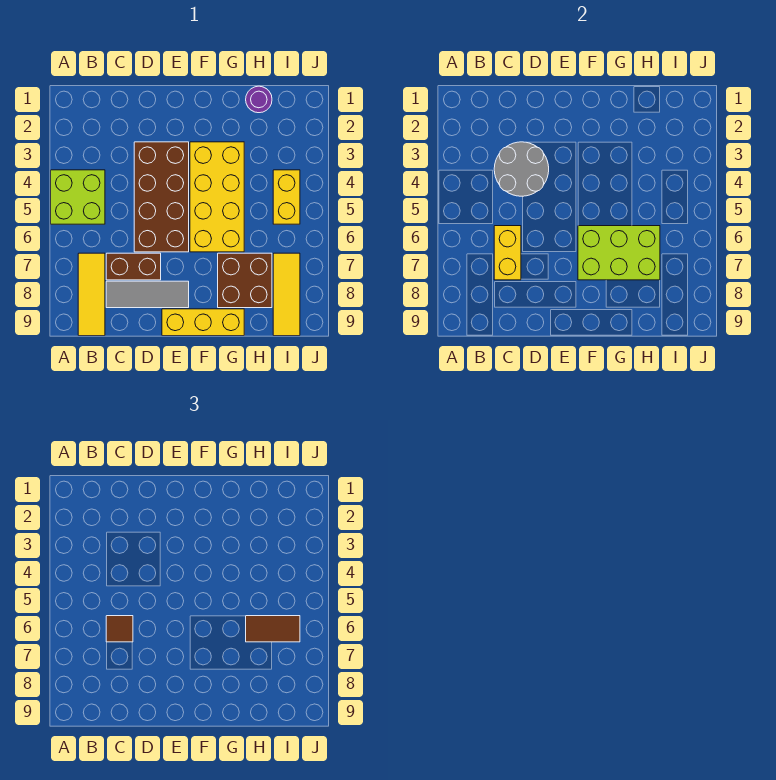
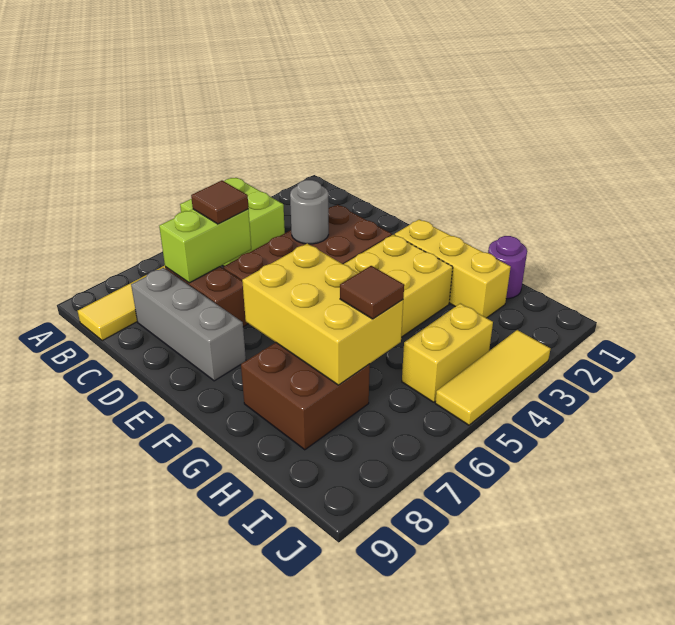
grey 2x2 round brick [494,142,549,196] -> grey 1x1 round brick [290,180,329,244]
yellow 1x2 brick [494,226,521,280] -> lime 1x2 brick [159,209,251,283]
grey 1x3 tile [106,281,189,308] -> grey 1x3 brick [131,268,246,381]
yellow 1x3 brick [162,309,244,336] -> yellow 1x3 brick moved to [395,219,511,318]
lime 2x3 brick [578,226,660,280] -> yellow 2x3 brick [242,244,403,385]
brown 1x2 tile [246,616,300,642] -> brown 1x1 tile [340,266,404,319]
yellow 1x3 tile [273,253,300,336] -> yellow 1x3 tile moved to [435,330,551,425]

